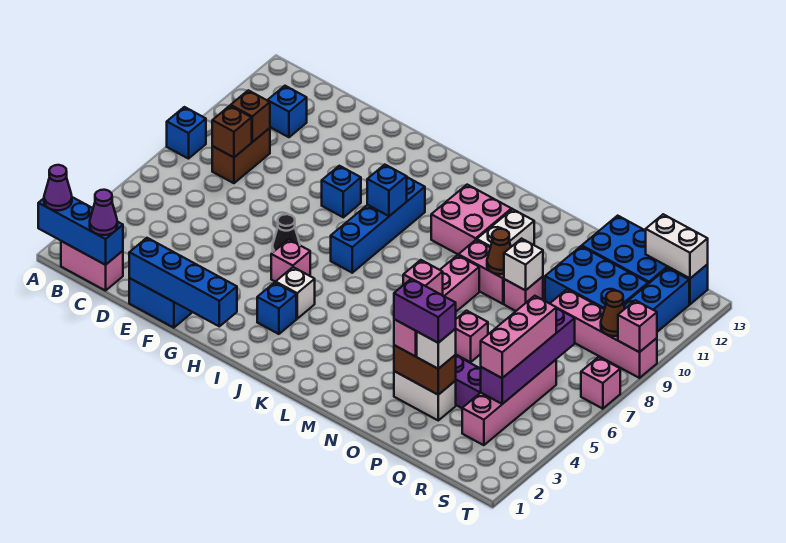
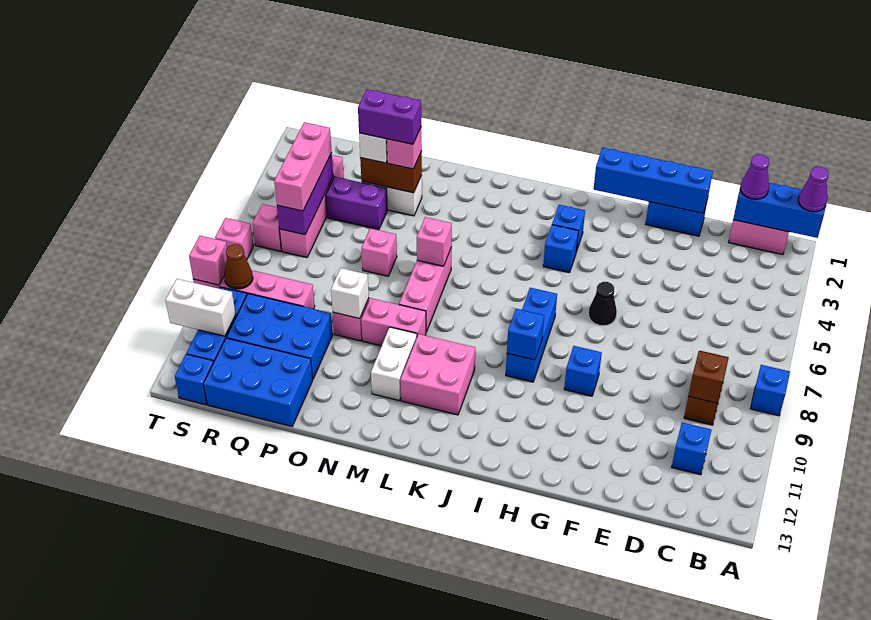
brown 1x1 brick [212,106,252,157] -> none
pink 1x1 brick [271,239,310,282] -> pink 1x1 brick moved to [253,204,282,251]
white 1x1 brick [276,267,315,319] -> blue 1x1 brick [543,225,578,273]
blue 1x4 brick [331,177,425,273] -> blue 1x3 brick [506,288,557,382]
brown 1x1 cone [487,229,511,274] -> none
purple 1x4 brick [481,308,575,404] -> purple 1x3 brick [277,153,333,235]
white 1x2 brick [646,214,708,278] -> white 1x2 brick moved to [165,279,236,336]

